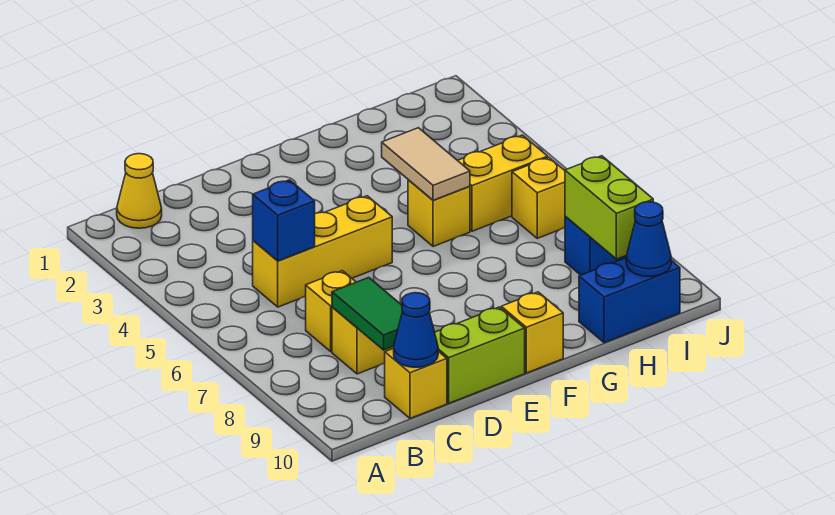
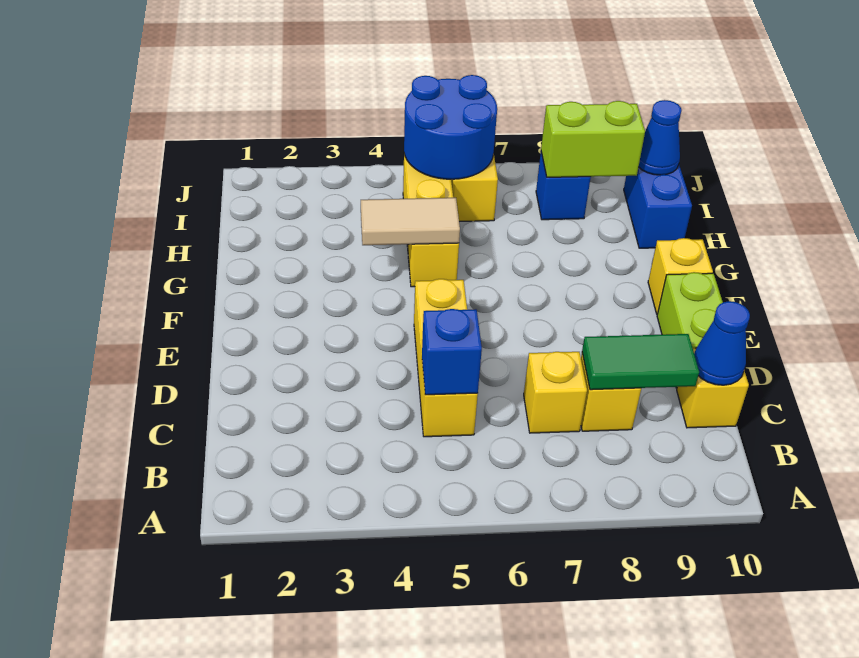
yellow 1x1 cone [117,154,162,228] -> none
none -> blue 2x2 round brick [404,75,497,180]

